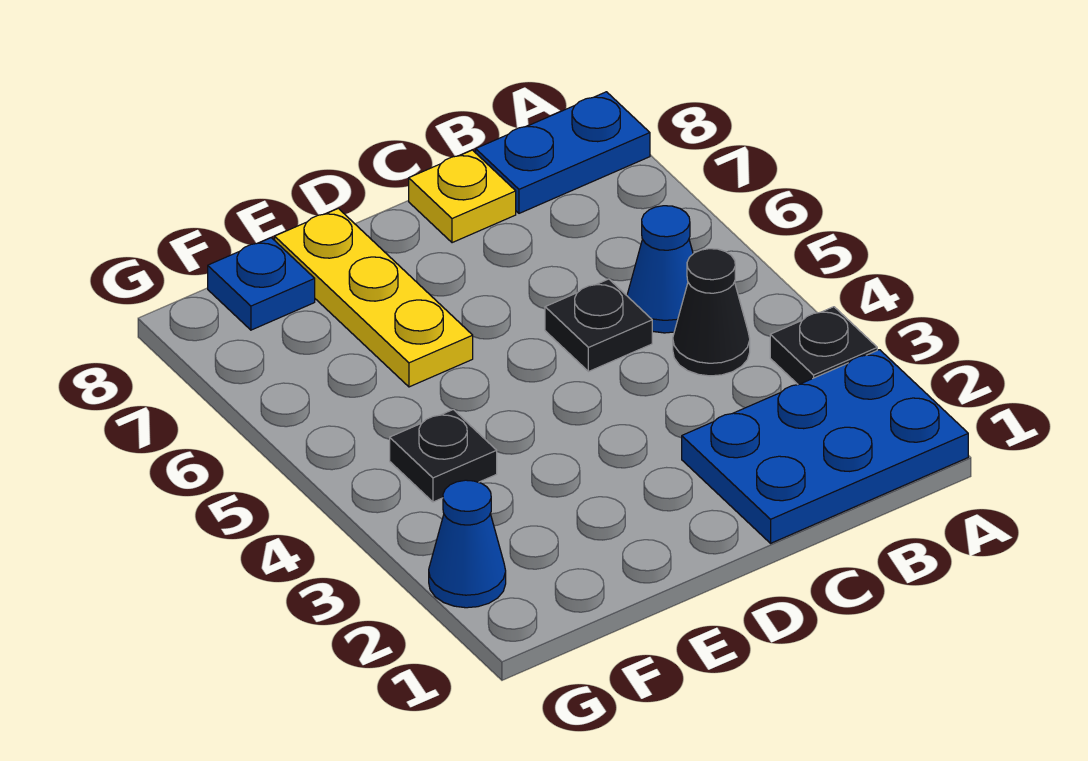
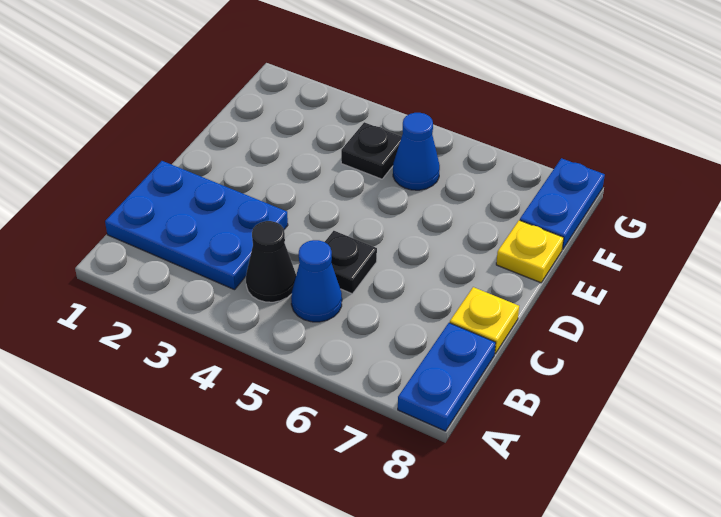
blue 2x3 plate [682,350,968,543] -> blue 2x3 plate turned to [105,161,288,290]
black 1x1 plate [770,307,877,385] -> none
yellow 1x3 plate [275,208,473,387] -> yellow 1x1 plate [496,220,564,283]
blue 1x1 plate [208,238,315,330] -> blue 1x2 plate [520,158,605,249]
blue 1x1 cone [429,480,506,608] -> blue 1x1 cone moved to [393,113,440,190]

